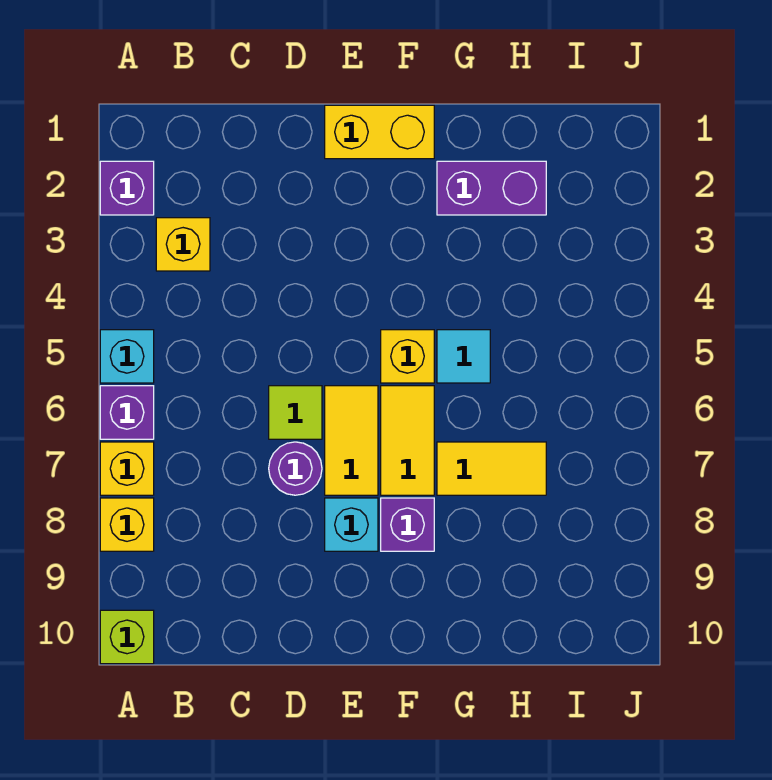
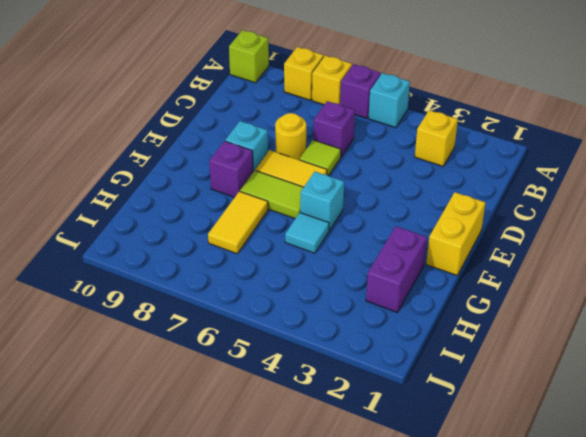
purple 1x1 brick [100,161,154,215] -> purple 1x1 brick moved to [313,101,355,157]
purple 1x1 round brick [269,442,322,495] -> yellow 1x1 round brick [275,113,306,160]
yellow 1x1 brick [381,330,434,383] -> cyan 1x1 brick [300,172,344,231]
yellow 1x2 tile [381,386,434,495] -> lime 1x2 tile [240,171,304,219]

